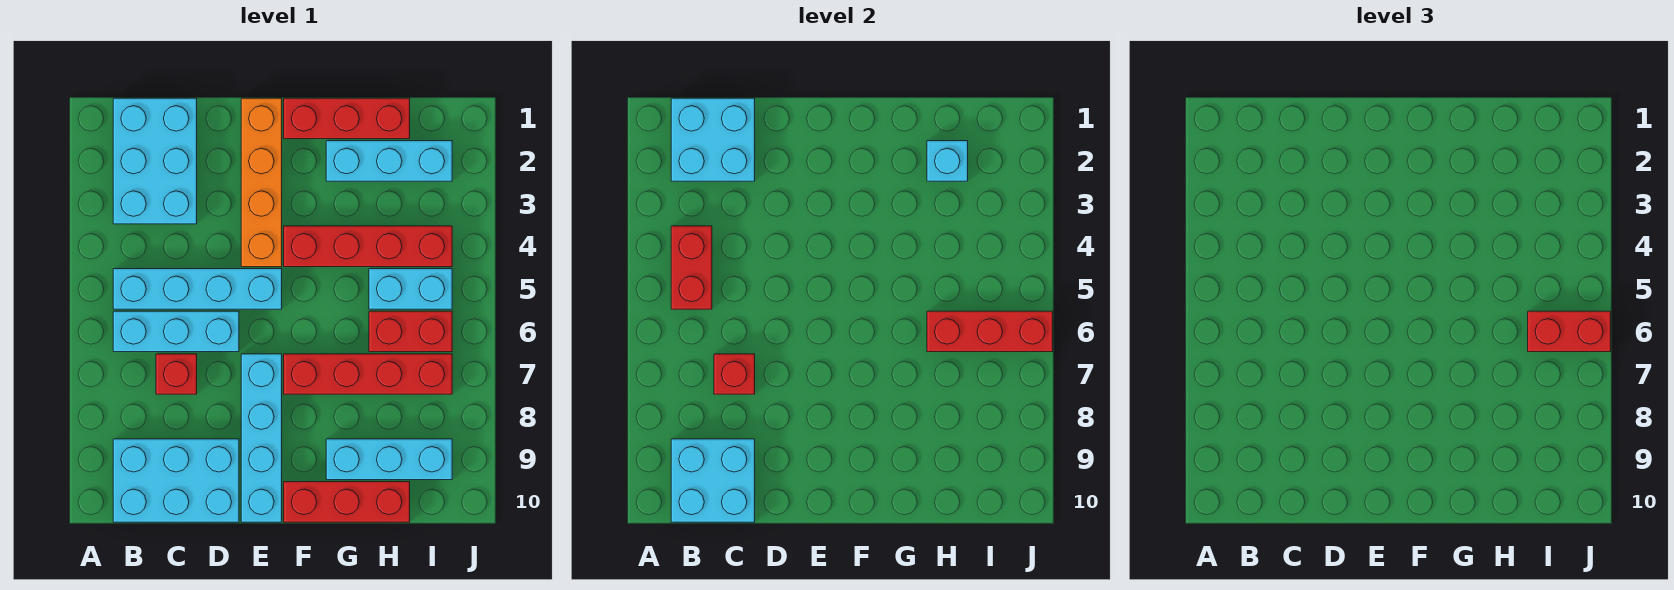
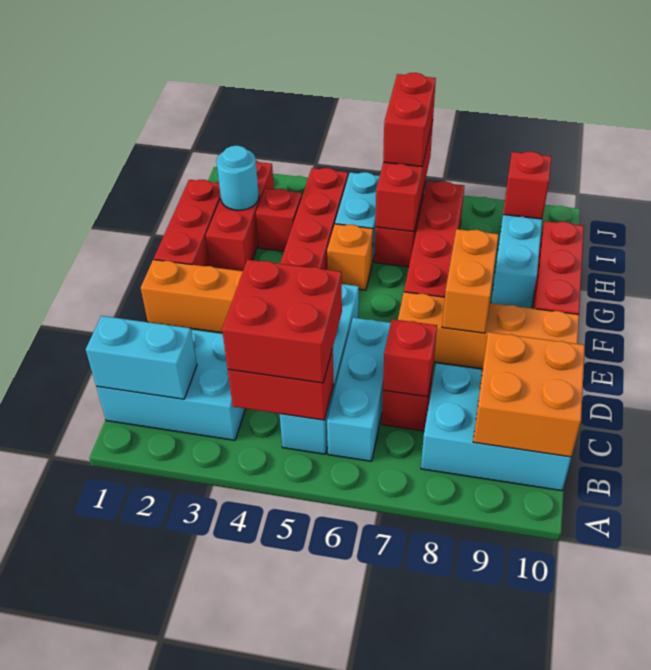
cyan 2x2 brick [671,98,755,181] -> cyan 1x2 brick [86,316,197,399]
none -> red 2x2 brick [222,260,342,383]
cyan 2x3 brick [113,439,239,522] -> cyan 2x3 brick turned to [421,363,571,491]
cyan 2x2 brick [671,439,755,522] -> orange 2x2 brick [473,332,585,457]
cyan 1x4 brick [241,354,282,522] -> orange 1x4 brick [398,292,579,369]
none -> orange 1x2 brick [442,229,499,333]
cyan 1x3 brick [326,141,452,181] -> red 1x3 brick [206,161,274,271]
none -> orange 1x1 brick [327,224,373,290]
cyan 1x1 brick [927,141,968,181] -> cyan 1x1 round brick [216,146,259,210]
none -> red 1x1 brick [256,188,302,251]
none -> red 1x1 brick [503,151,551,219]

